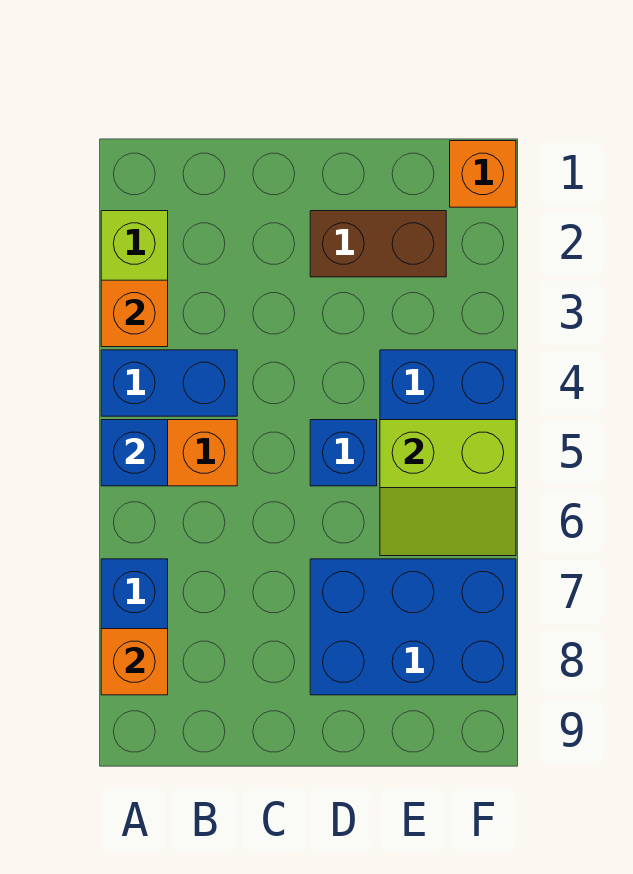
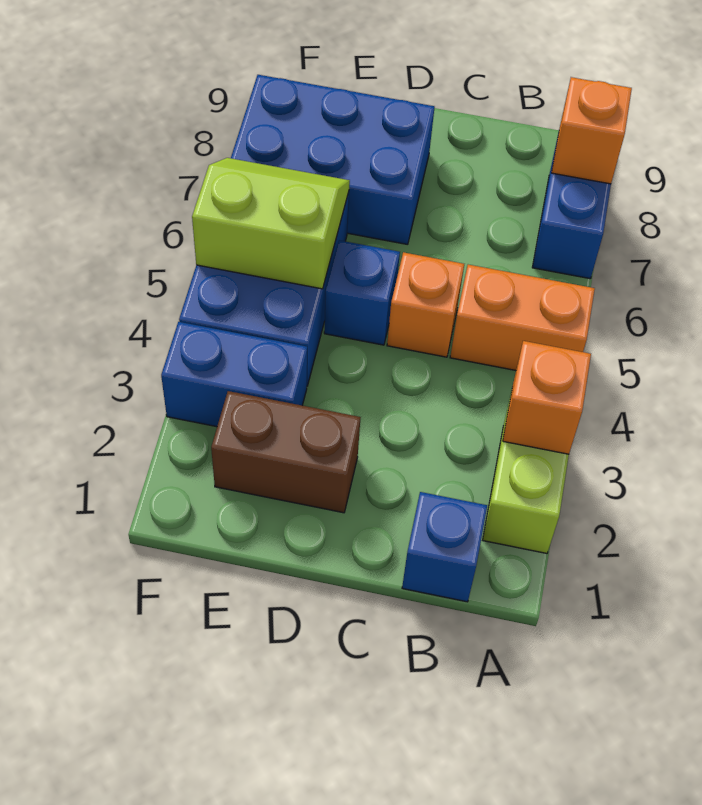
blue 1x2 brick [101,350,237,416] -> blue 1x2 brick moved to [161,322,307,427]
blue 1x1 brick [101,420,168,486] -> blue 1x1 brick moved to [402,492,487,602]
orange 1x1 brick [450,141,516,207] -> orange 1x1 brick moved to [387,252,464,357]

